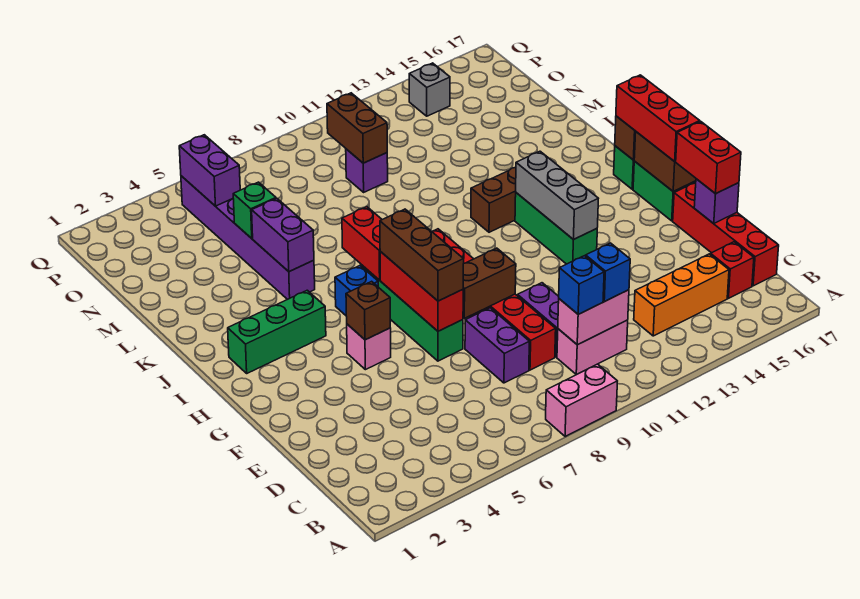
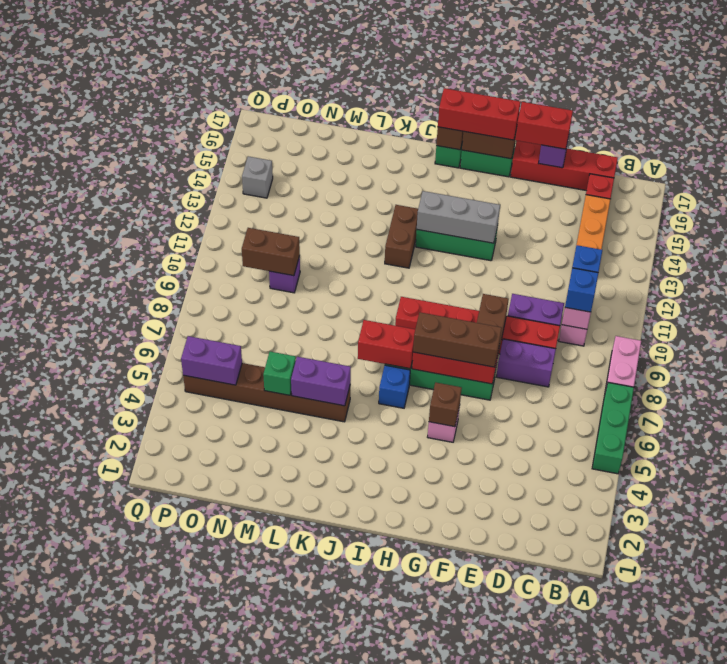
green 1x3 brick [228,290,326,373] -> green 1x3 brick moved to [592,383,634,474]
purple 1x6 brick [181,176,315,300] -> brown 1x6 brick [183,363,350,422]

